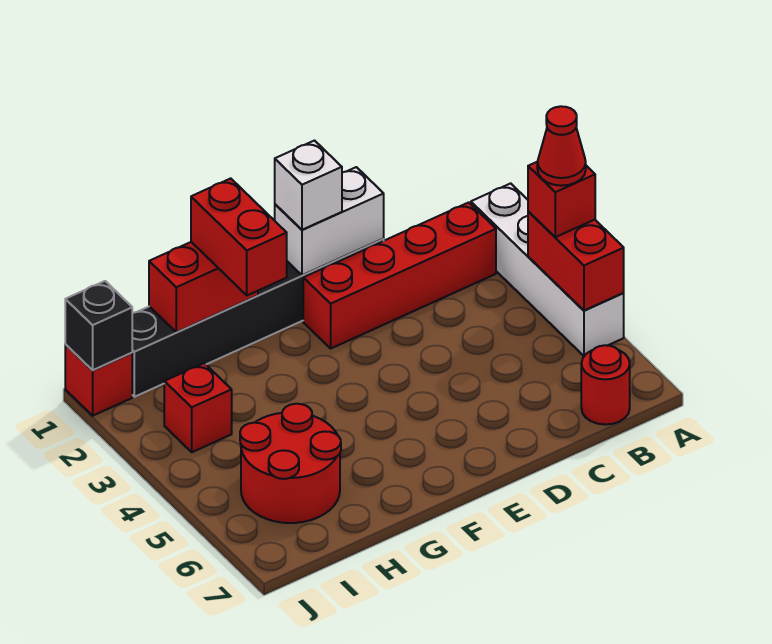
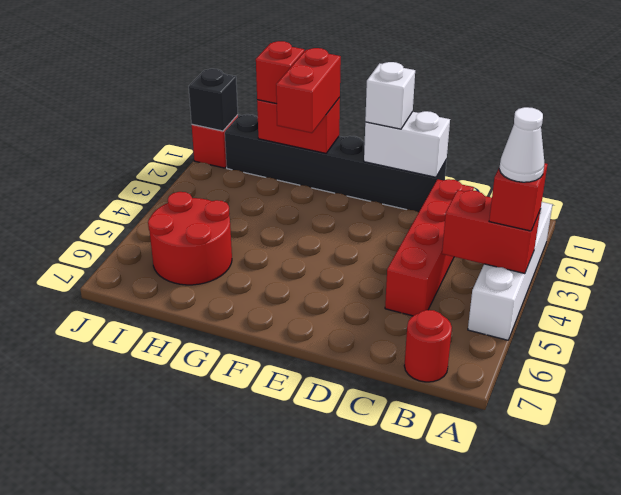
red 1x2 brick [528,212,624,310] -> red 1x2 brick turned to [442,190,541,274]
red 1x1 cone [537,106,586,186] -> white 1x1 cone [499,107,544,182]
red 1x4 brick [303,202,496,348] -> red 1x4 brick turned to [385,179,474,316]
red 1x1 brick [164,363,232,452] -> red 1x1 brick moved to [256,41,304,104]

